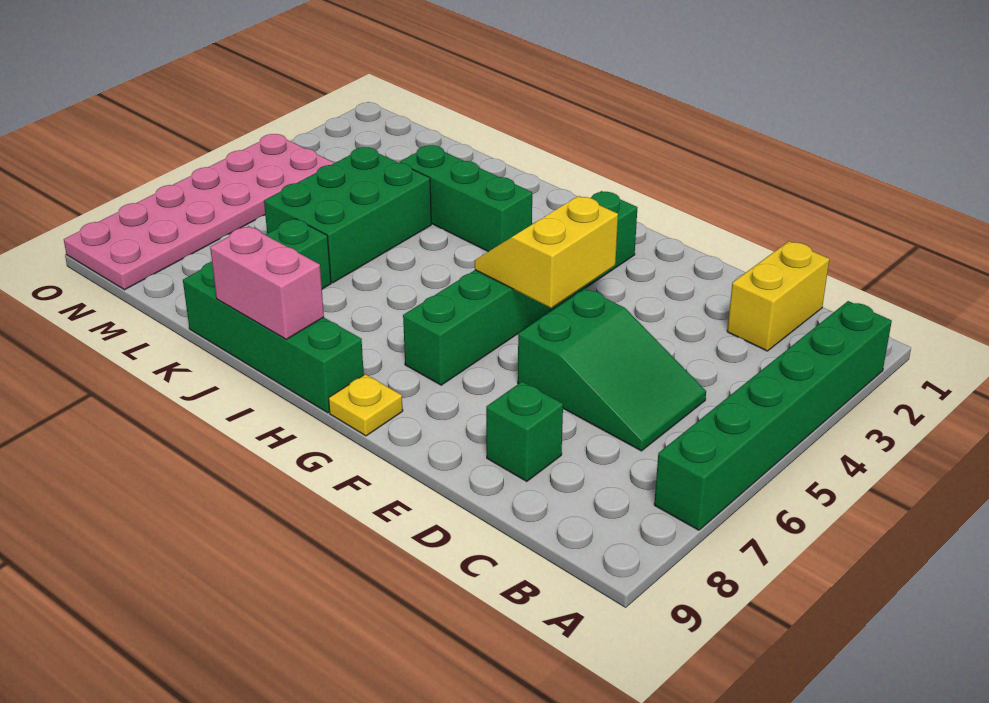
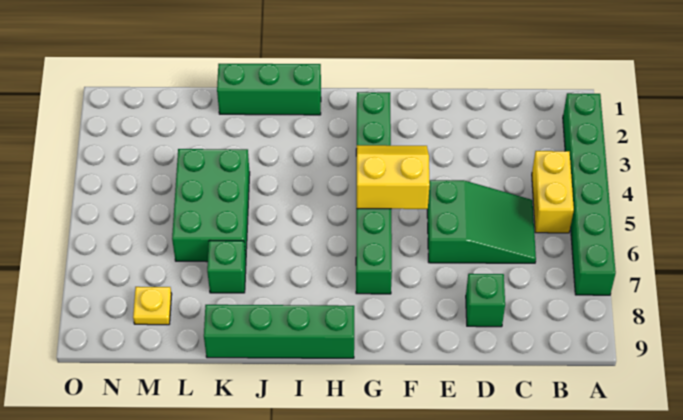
yellow 1x2 brick [727,241,829,351] -> yellow 1x2 brick moved to [532,151,574,233]
yellow 2x2 slope [475,196,618,308] -> yellow 2x2 slope turned to [357,145,430,209]
yellow 1x1 plate [329,374,403,436] -> yellow 1x1 plate moved to [133,287,172,325]
green 1x3 brick [400,145,532,252] -> green 1x3 brick moved to [217,64,321,115]
pink 1x2 brick [210,226,324,339] -> none
pink 2x6 plate [64,134,334,290] -> none

